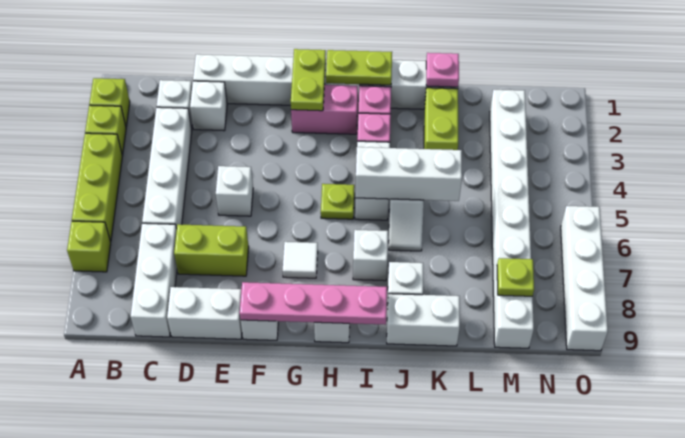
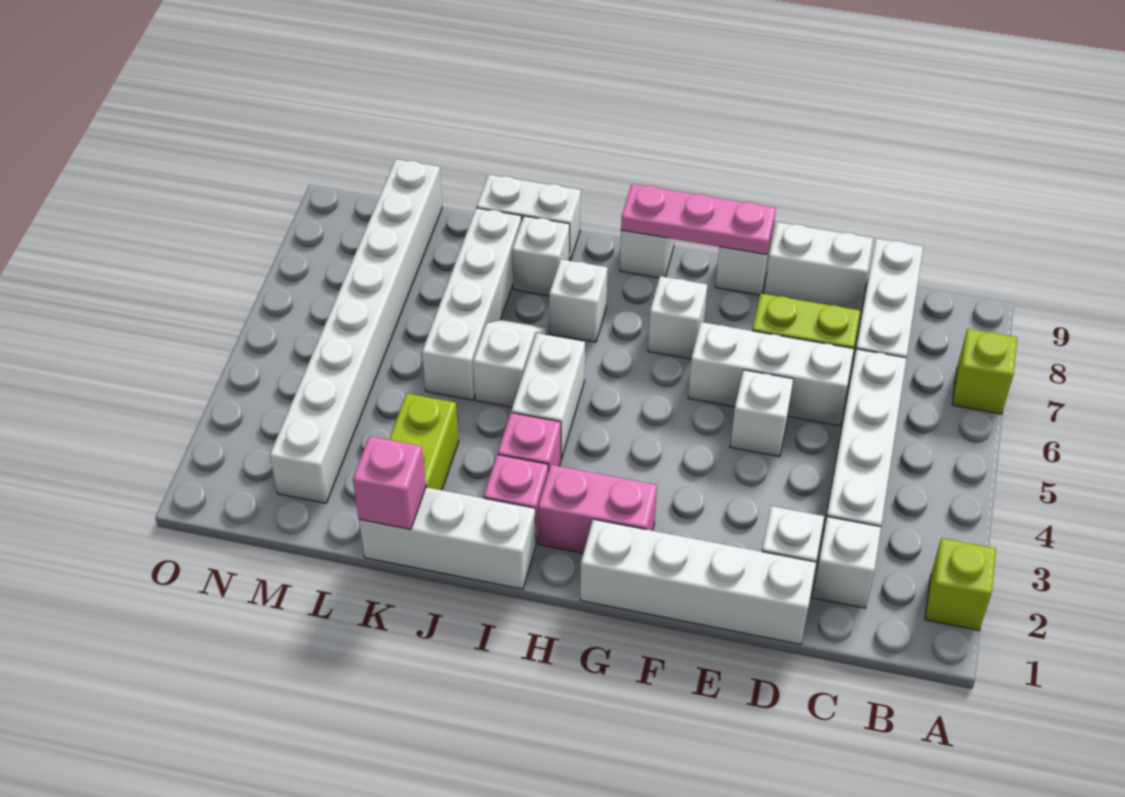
lime 1x1 brick [85,105,126,155] -> none
lime 1x3 brick [72,133,122,242] -> none
pink 1x4 plate [240,282,387,325] -> pink 1x3 plate [621,184,776,254]
lime 1x2 plate [291,49,326,111] -> none
white 1x1 tile [283,242,318,278] -> white 1x1 brick [648,276,707,359]
lime 1x2 plate [326,50,392,85] -> none
lime 1x1 plate [321,184,355,219] -> none
white 1x3 brick [355,147,462,201] -> white 1x3 brick moved to [688,322,854,426]
pink 1x1 plate [426,53,459,87] -> pink 1x1 brick [353,436,426,529]
lime 1x1 plate [497,258,534,296] -> none
white 1x4 brick [561,206,608,351] -> white 1x4 brick moved to [422,208,522,400]

